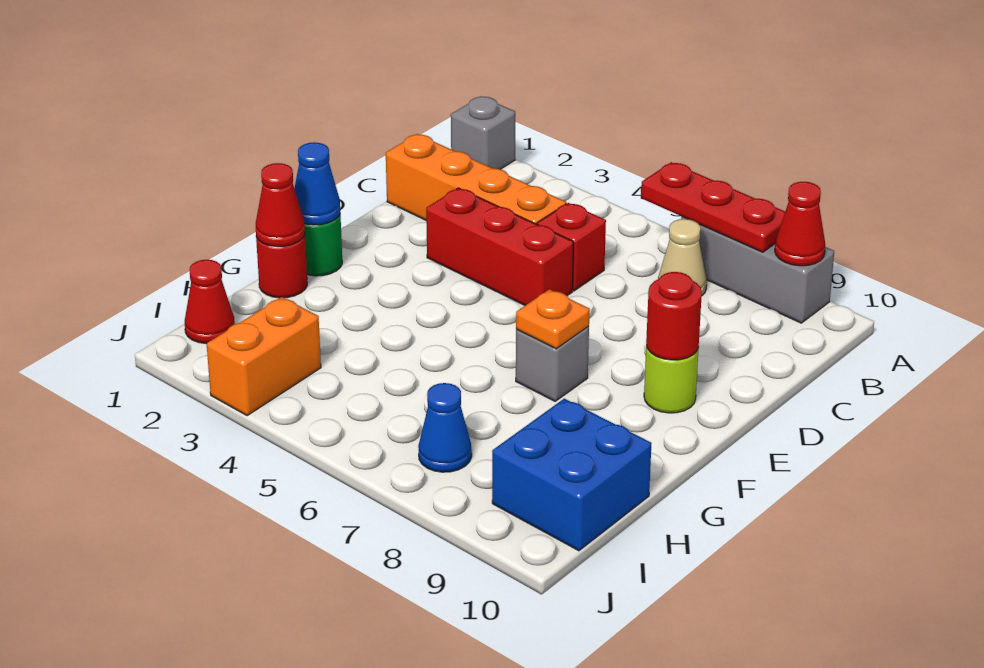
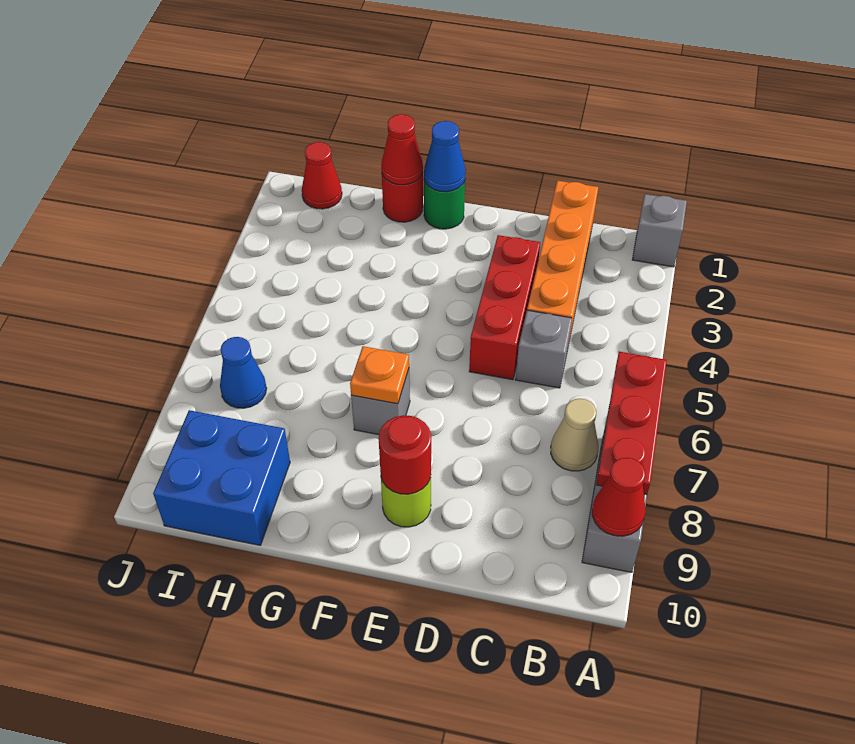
red 1x1 brick [537,203,606,291] -> grey 1x1 brick [516,310,572,388]
orange 1x2 brick [207,297,321,416] -> none

